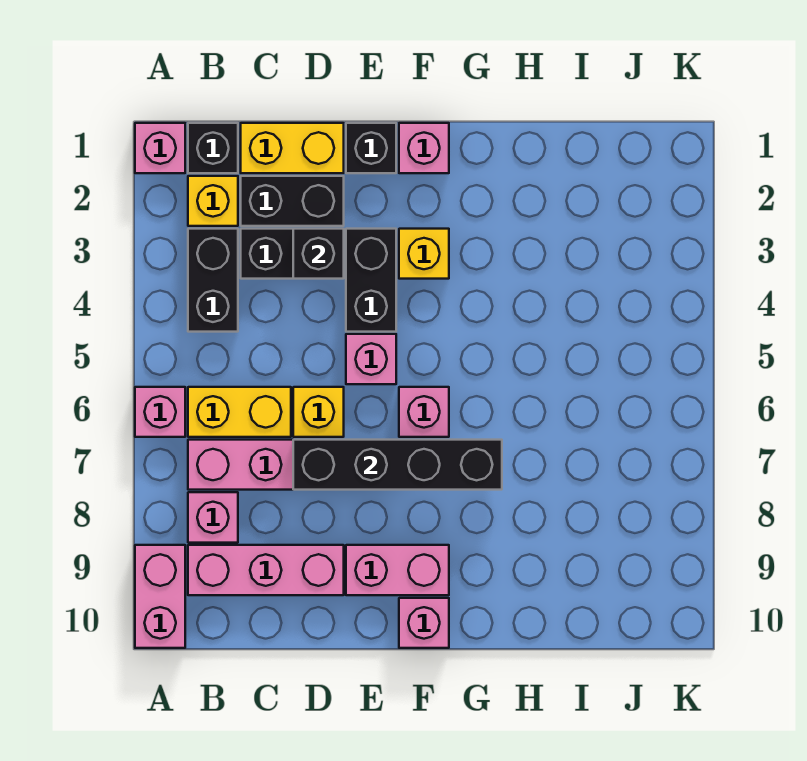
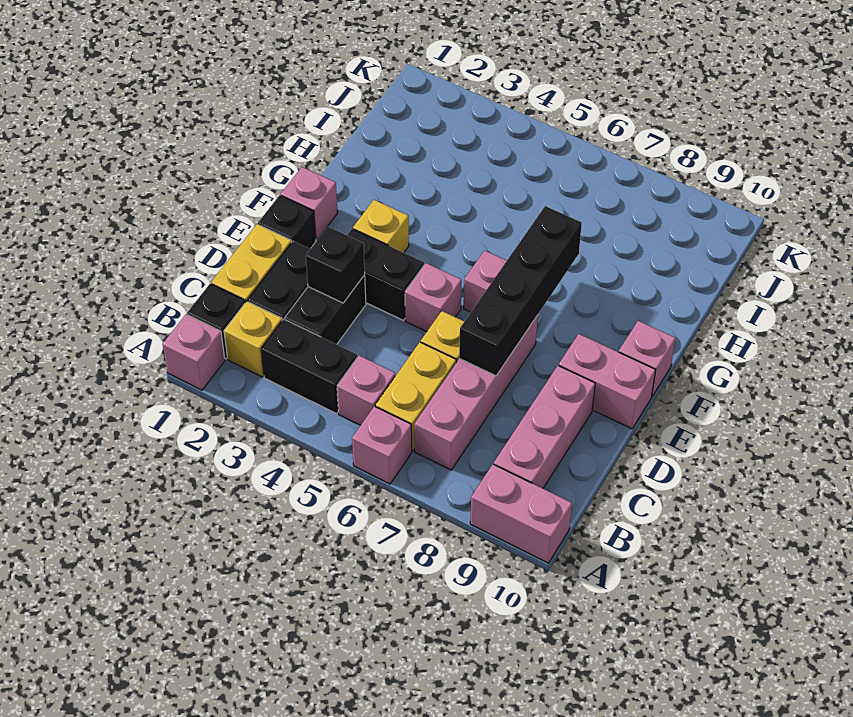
pink 1x1 brick [188,492,238,543] -> pink 1x1 brick moved to [337,356,395,425]
pink 1x2 brick [346,545,449,595] -> pink 1x2 brick turned to [559,334,656,429]

